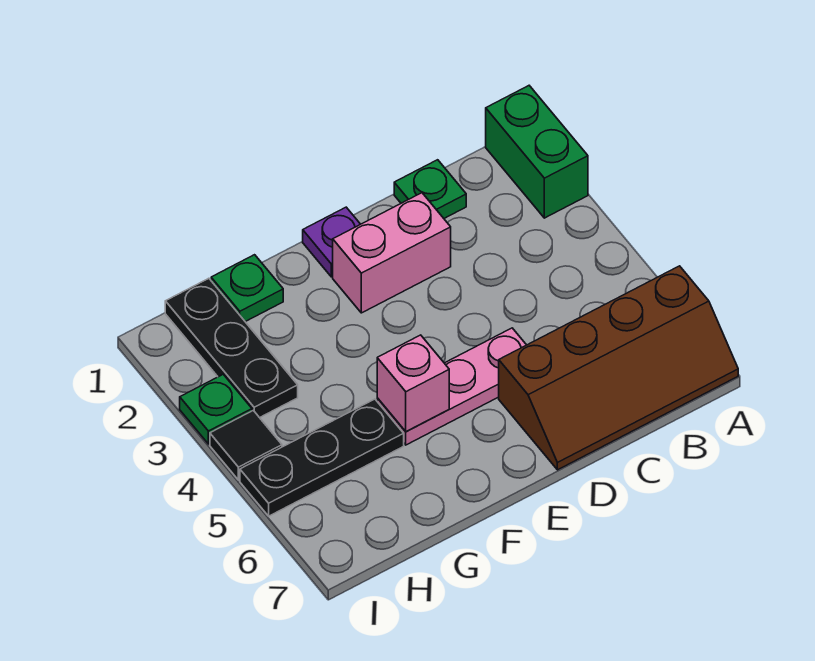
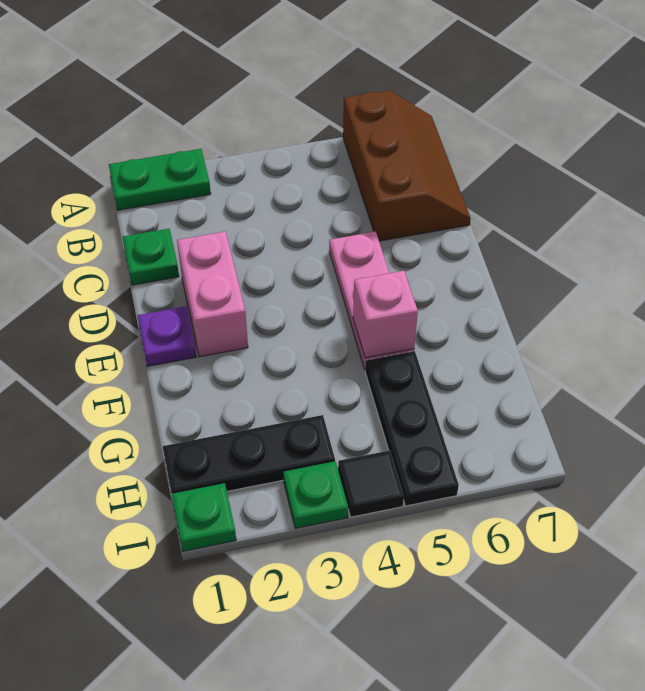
green 1x2 brick [486,86,588,218] -> green 1x2 plate [109,149,211,210]
brown 2x4 slope [499,266,738,470] -> brown 2x3 slope [343,90,471,241]
green 1x1 plate [211,255,283,322] -> green 1x1 plate moved to [172,483,236,551]

